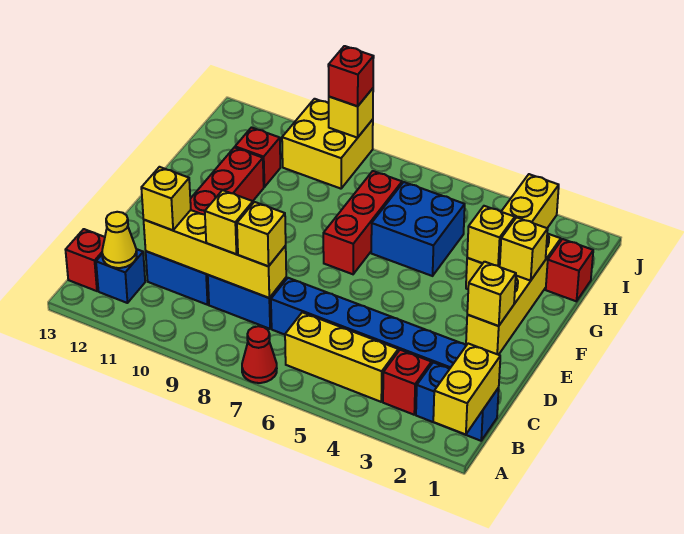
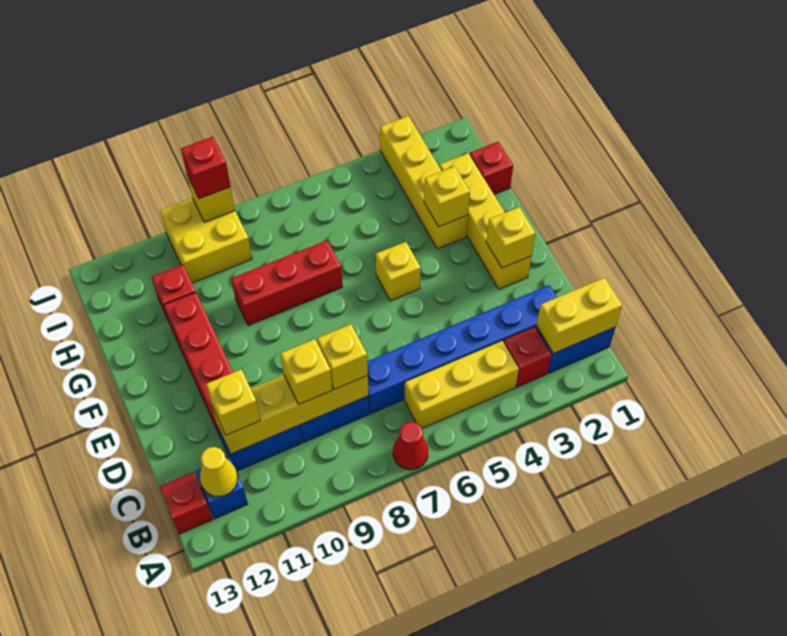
yellow 1x2 brick [433,344,500,435] -> yellow 1x2 brick turned to [537,278,622,354]
red 1x3 brick [323,171,402,274] -> red 1x3 brick turned to [231,240,343,325]
yellow 1x1 brick [500,217,548,281] -> yellow 1x1 brick moved to [376,242,421,301]
blue 2x2 brick [371,182,465,276] -> none

